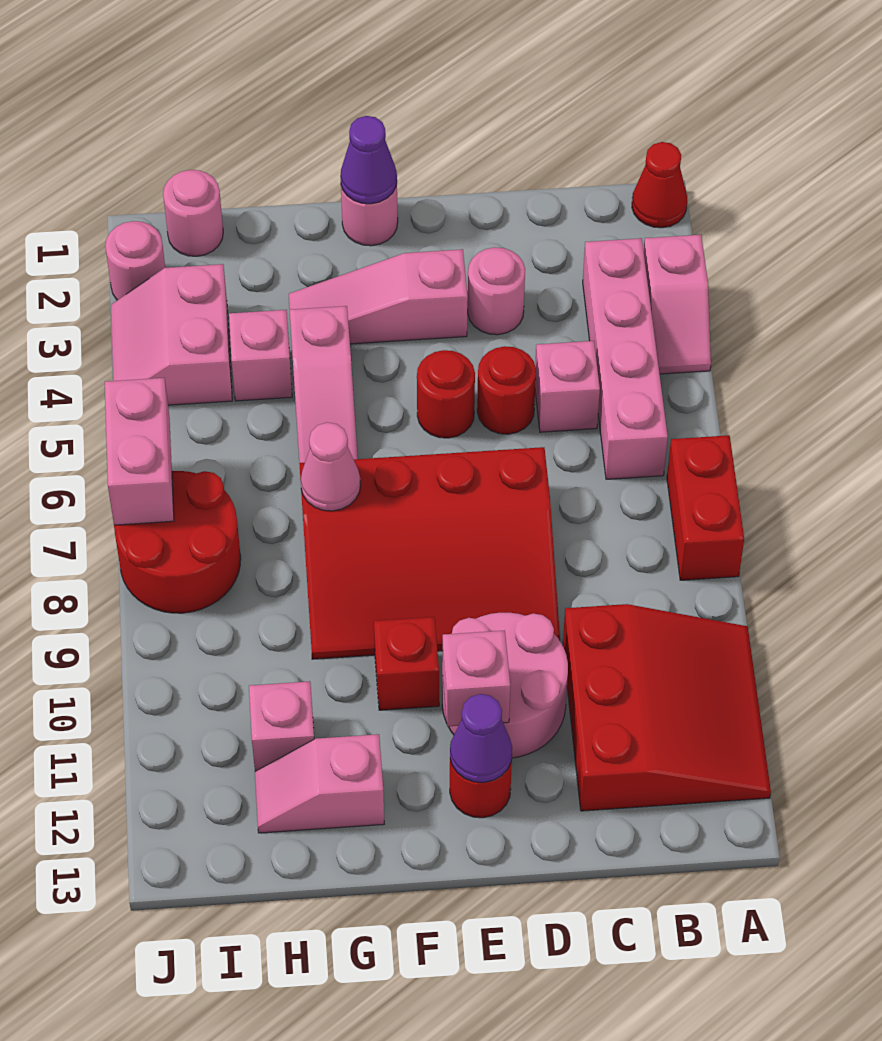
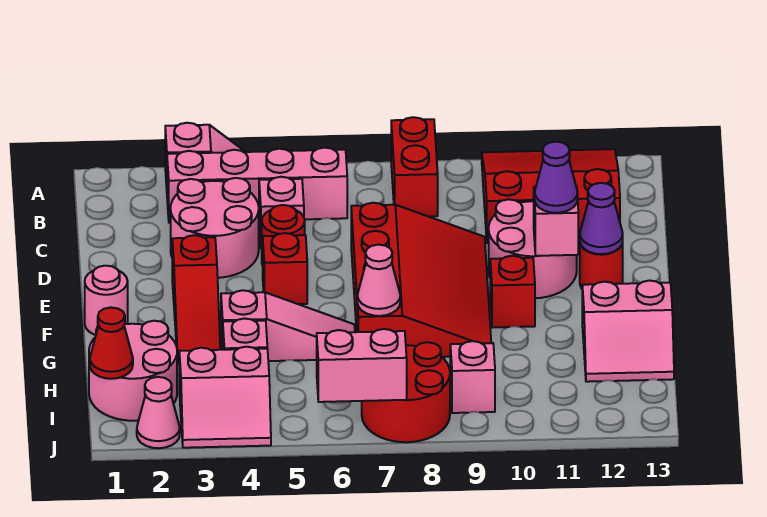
red 1x1 cone [632,142,687,228] -> red 1x1 cone moved to [90,307,133,379]
red 1x2 brick [667,435,744,580] -> red 1x2 brick turned to [391,117,438,216]
pink 1x1 round brick [468,247,525,335] -> pink 2x2 round brick [171,178,259,278]
pink 1x3 slope [289,249,468,344] -> red 1x3 slope [172,235,220,363]
red 1x1 round brick [417,350,475,438] -> red 1x1 brick [263,233,307,304]
purple 1x1 cone [340,116,397,204] -> purple 1x1 cone moved to [535,142,578,213]
pink 1x2 slope [255,734,384,833] -> pink 2x2 slope [582,281,674,382]
pink 1x1 brick [249,681,314,771] -> pink 1x1 brick moved to [450,341,495,413]
pink 1x1 round brick [163,170,223,256] -> pink 2x2 round brick [89,321,177,421]
pink 1x1 round brick [105,221,165,300] -> pink 1x1 cone [137,377,180,448]

